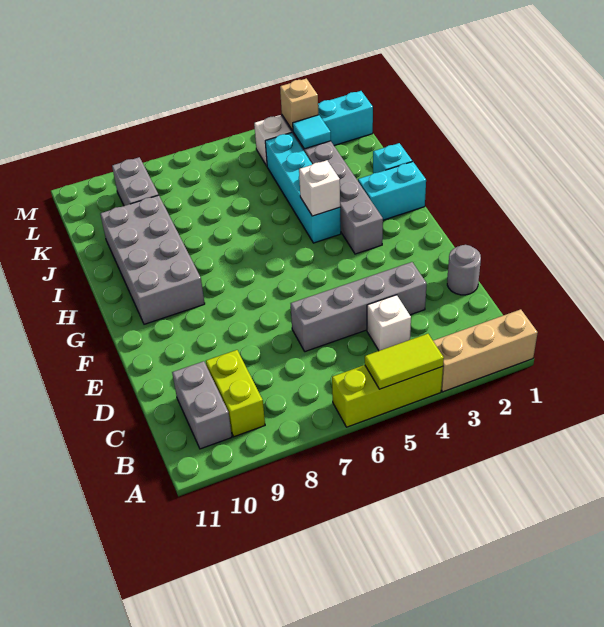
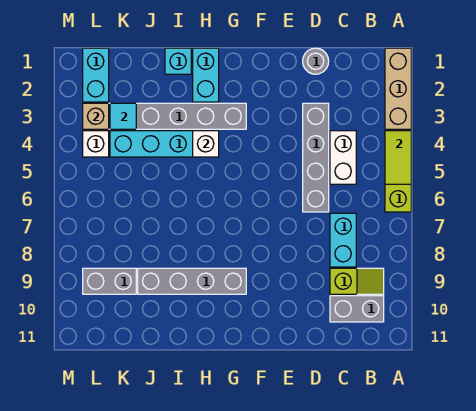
lime 1x2 brick [206,350,265,437] -> lime 1x2 slope [330,268,384,294]
white 1x1 brick [367,295,411,351] -> white 1x2 brick [330,131,356,184]
none -> cyan 1x2 brick [330,213,356,267]
grey 2x4 brick [100,195,205,324] -> grey 1x4 brick [138,268,246,294]

